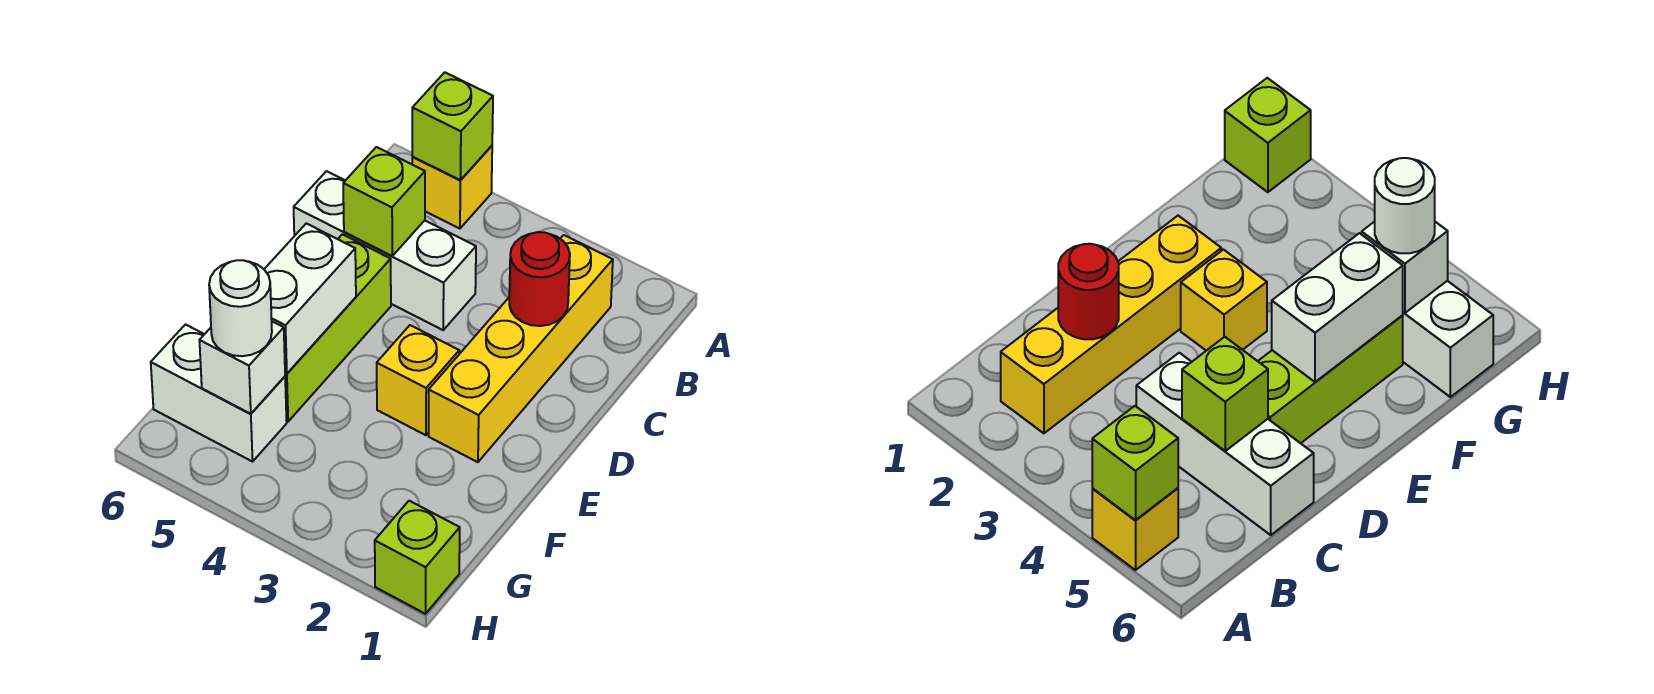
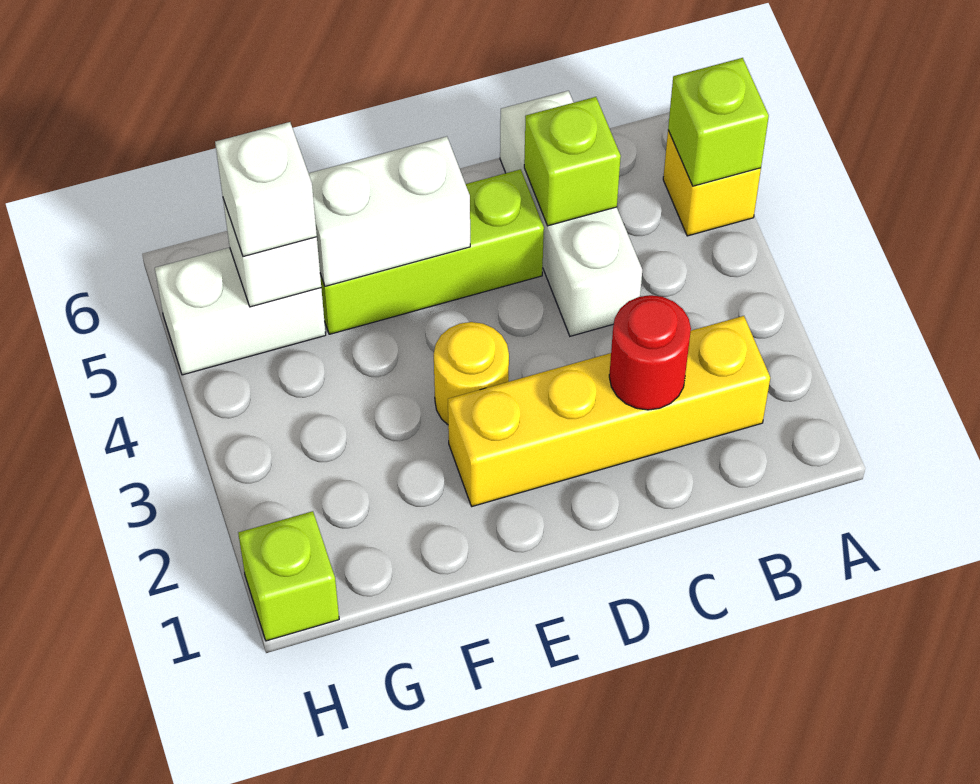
yellow 1x1 brick [377,325,459,435] -> yellow 1x1 round brick [434,322,509,424]
white 1x2 brick [151,325,287,462] -> white 1x2 brick turned to [155,248,326,375]
white 1x1 round brick [209,260,272,356] -> white 1x1 brick [215,122,317,257]

